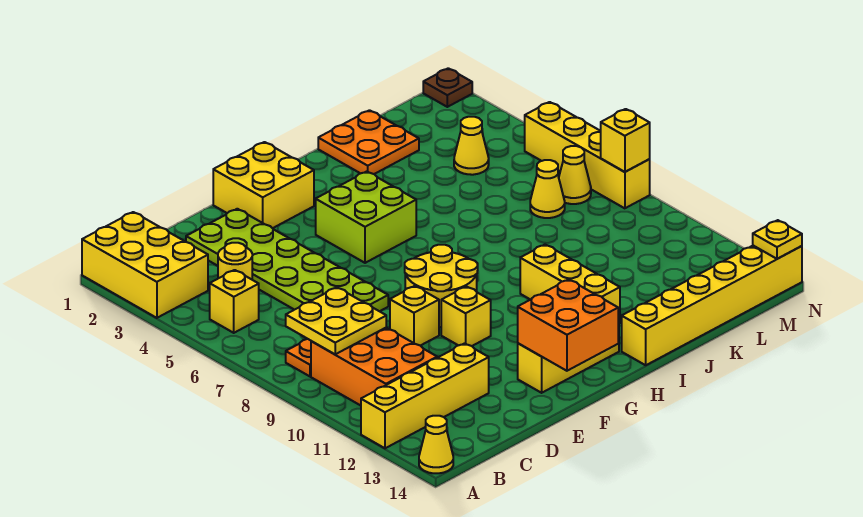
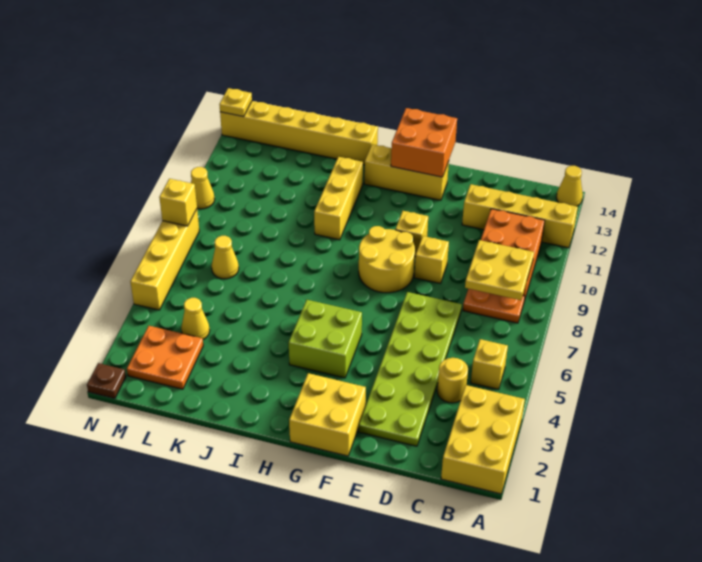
orange 2x2 plate [318,110,419,174] -> orange 2x2 plate moved to [127,326,203,389]
yellow 1x1 cone [559,146,591,204] -> yellow 1x1 cone moved to [191,167,215,209]

